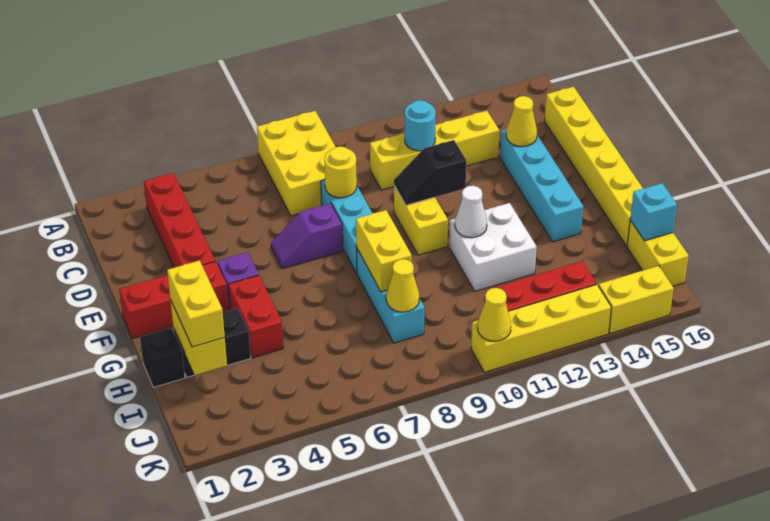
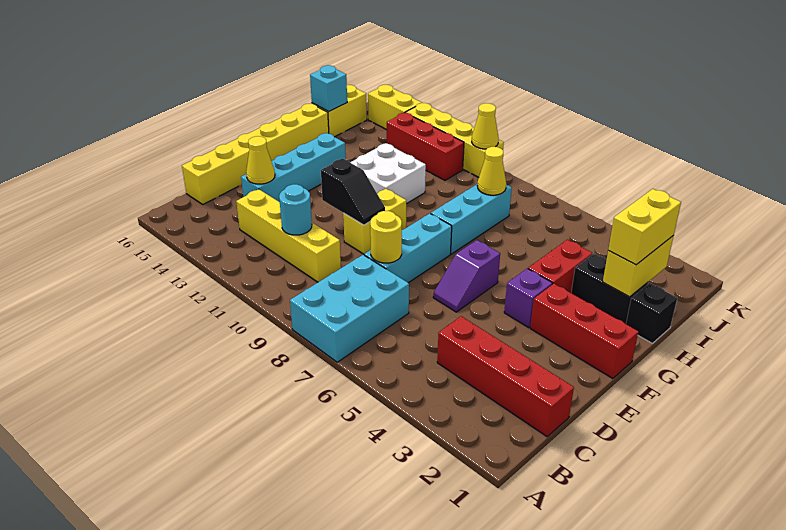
yellow 2x3 brick [257,111,336,216] -> cyan 2x3 brick [290,255,409,362]
red 1x4 brick [144,173,215,268] -> red 1x4 brick turned to [437,316,574,437]
purple 1x2 slope [271,203,343,269] -> purple 1x2 slope turned to [433,240,500,312]
yellow 1x2 brick [356,210,412,292] -> none
white 1x1 cone [455,186,487,238] -> none

